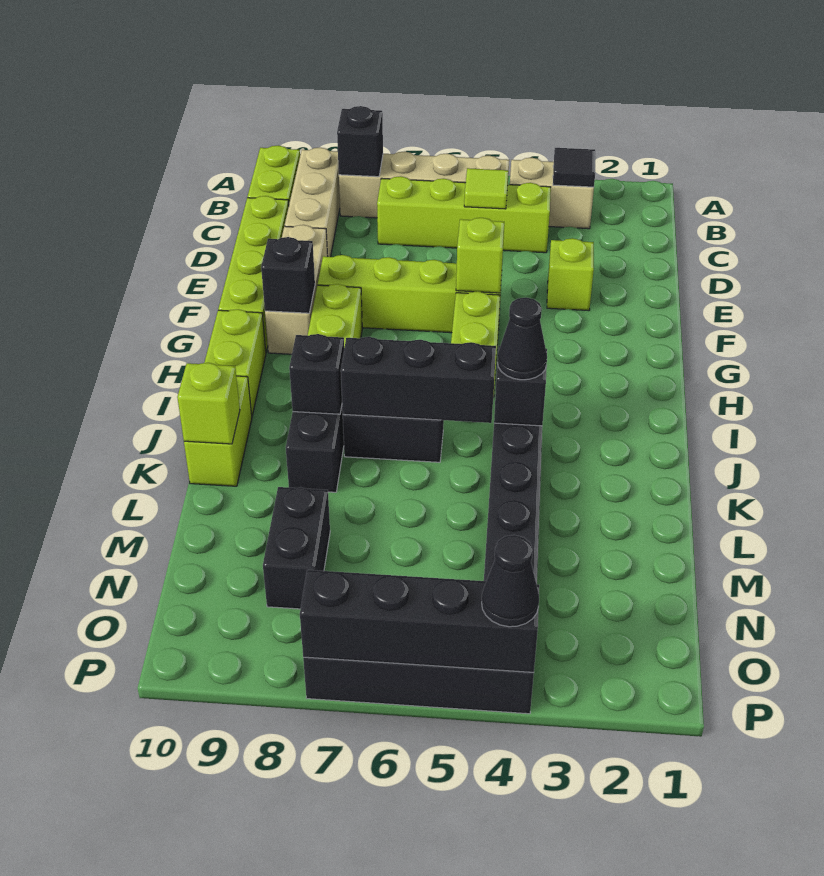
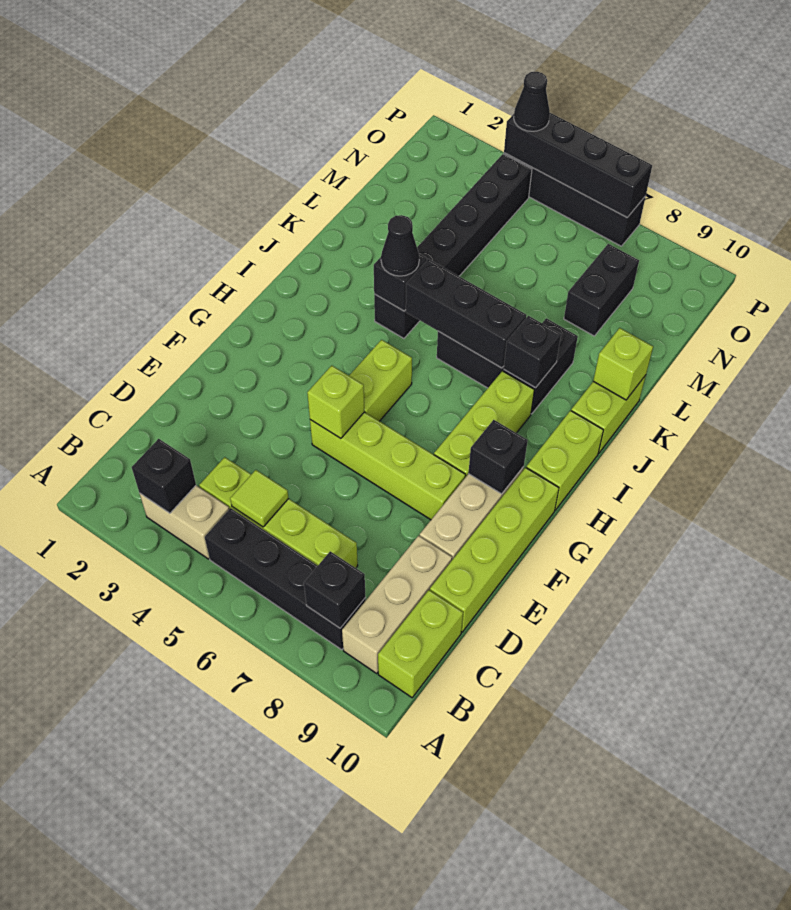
black 1x1 tile [553,148,595,187] -> black 1x1 brick [132,439,196,513]
tan 1x4 brick [339,151,509,218] -> black 1x4 brick [205,508,366,650]
lime 1x1 brick [547,238,594,311] -> none

